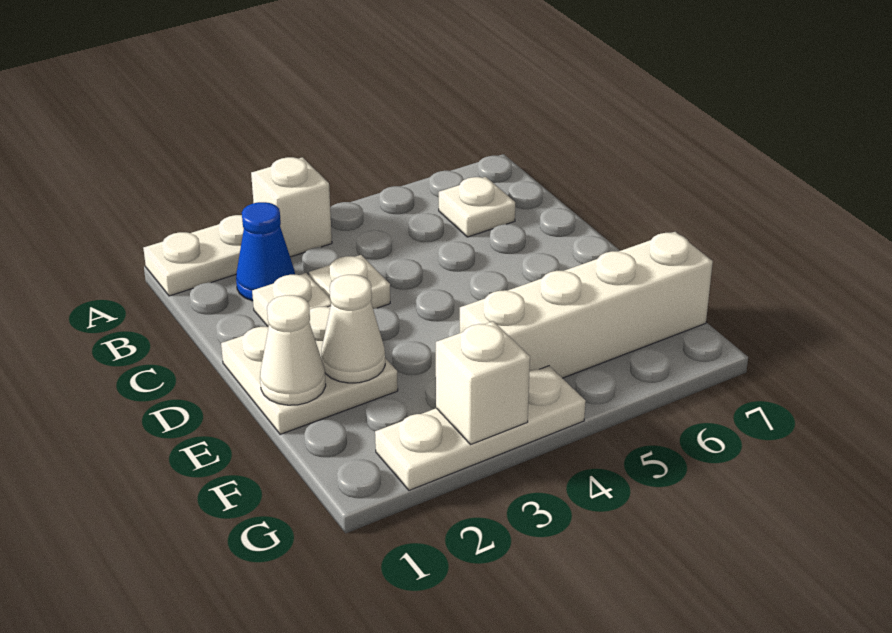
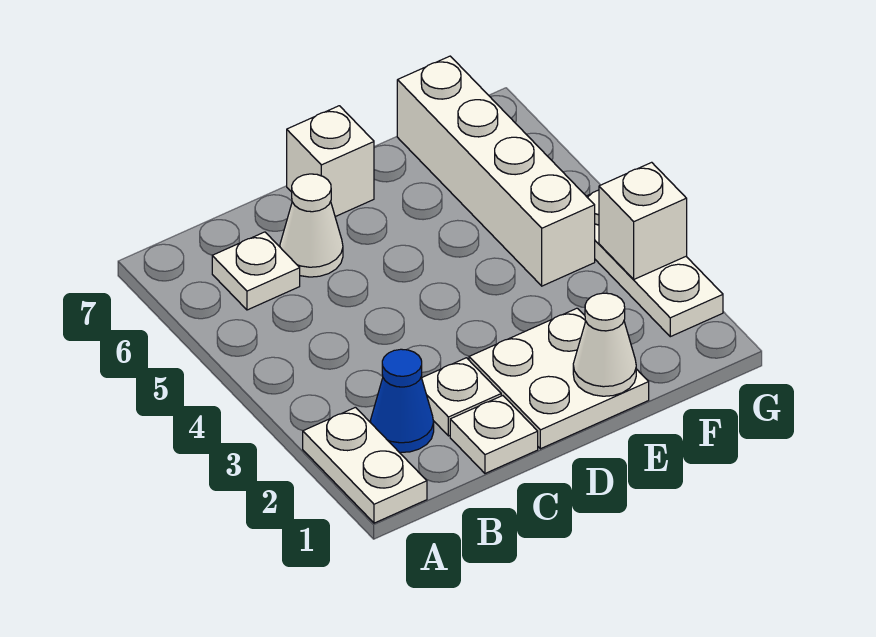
white 1x1 brick [251,157,332,257] -> white 1x1 brick moved to [287,106,374,217]
white 1x1 plate [309,255,390,309] -> white 1x1 plate moved to [450,396,538,473]
white 1x1 cone [321,275,385,383] -> white 1x1 cone moved to [280,174,343,277]

